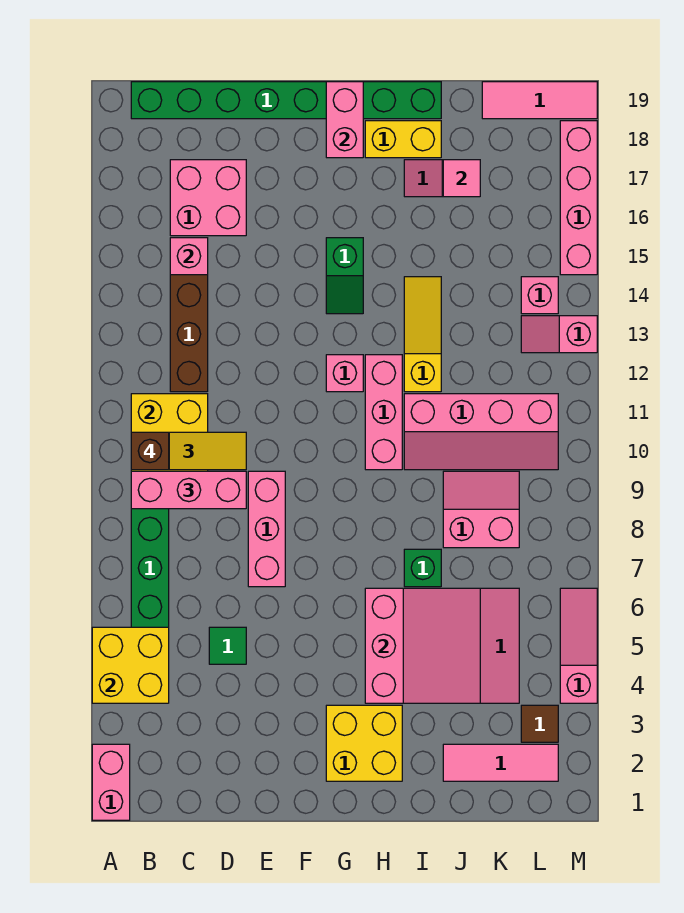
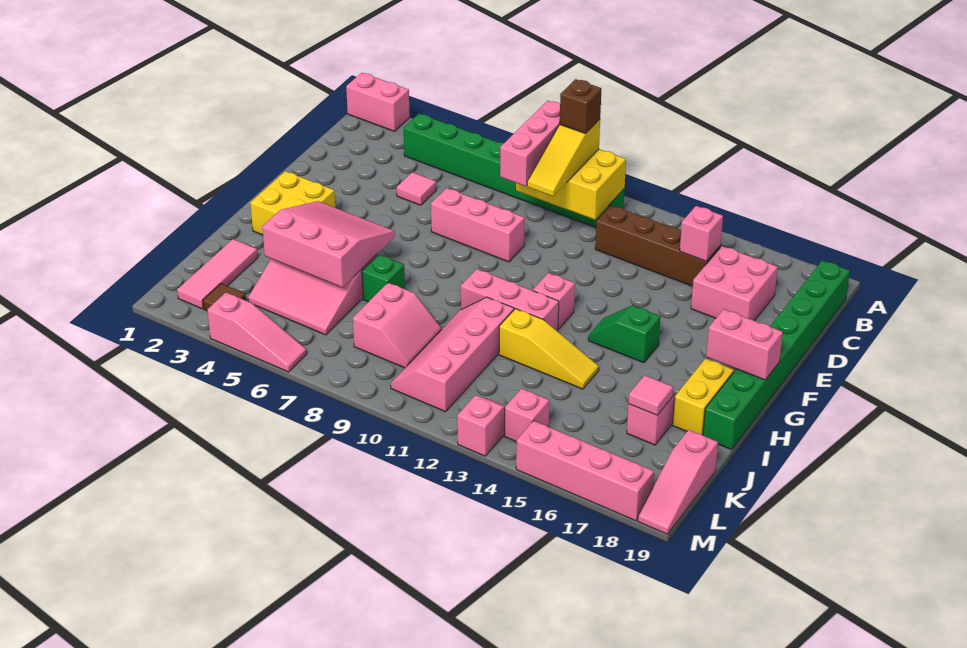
yellow 2x2 brick [92,627,169,703] -> none
green 1x1 tile [209,627,246,664] -> pink 1x1 tile [397,172,436,205]
pink 3x3 slope [365,588,480,703] -> pink 3x3 slope turned to [262,201,395,287]
pink 1x3 tile [482,82,597,119] -> pink 1x3 slope [638,430,718,534]

